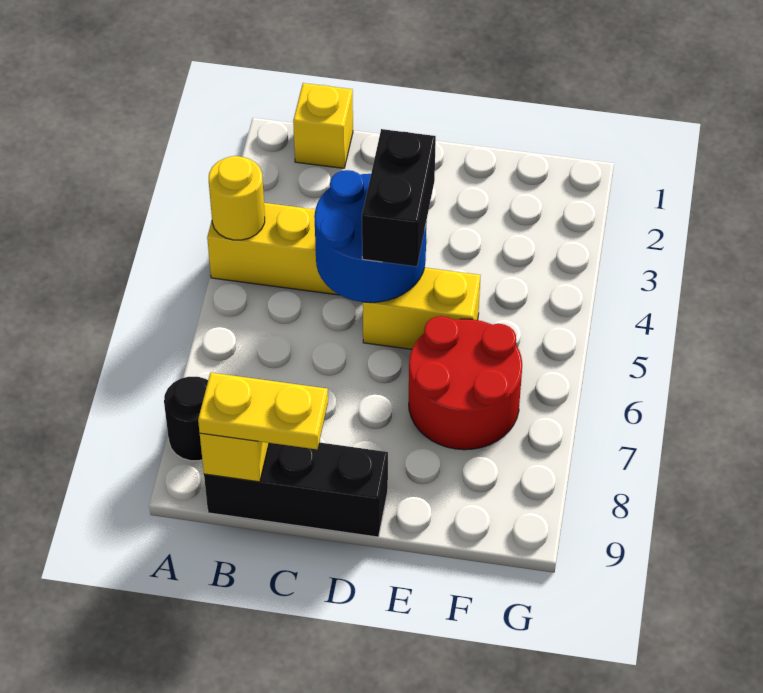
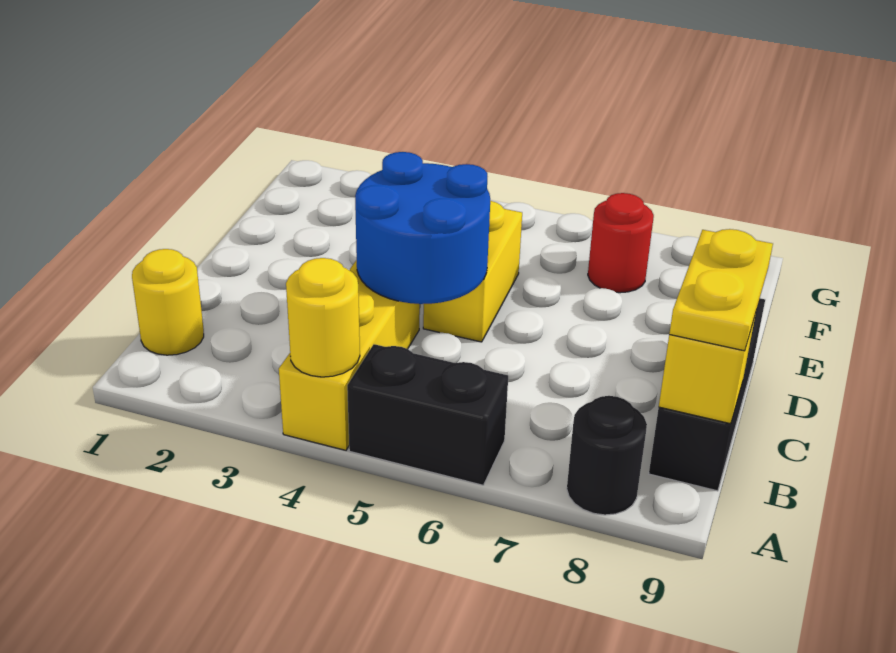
yellow 1x1 brick [293,83,353,168] -> yellow 1x1 round brick [132,249,204,355]
black 1x2 brick [362,129,436,267] -> black 1x2 brick moved to [347,344,508,485]
red 2x2 round brick [409,316,522,450] -> red 1x1 round brick [588,193,654,293]

